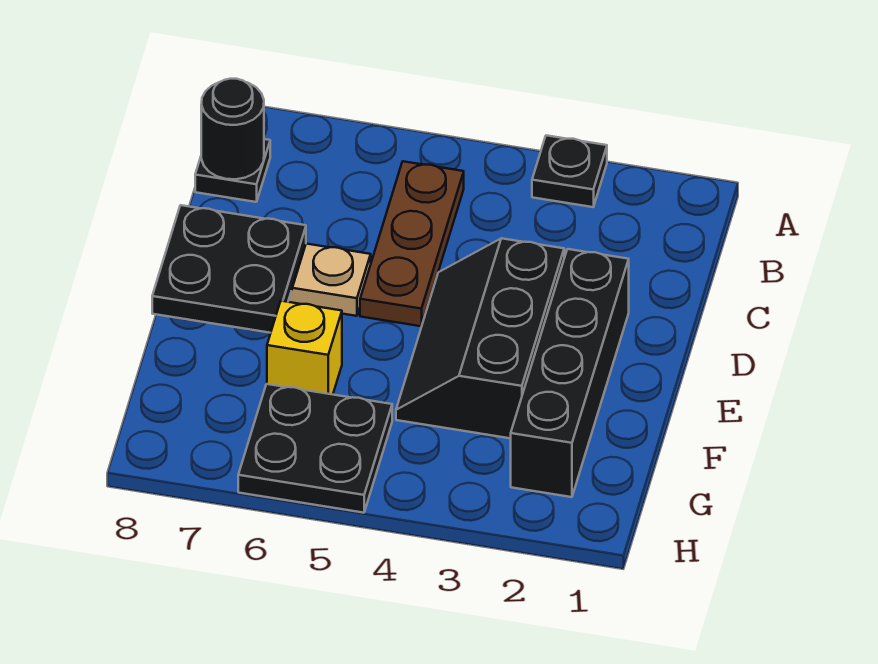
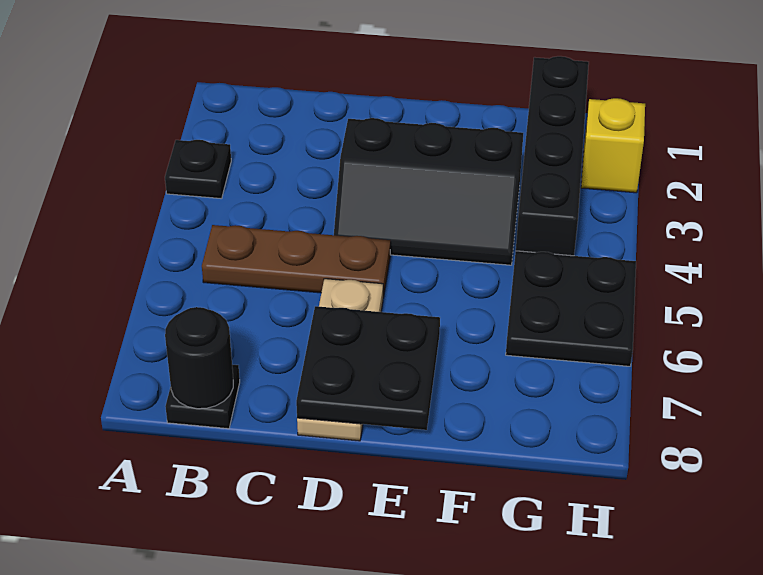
black 1x4 brick [511,249,629,497] -> black 1x4 brick turned to [516,56,589,256]
yellow 1x1 brick [267,301,342,395] -> yellow 1x1 brick moved to [581,98,645,193]

